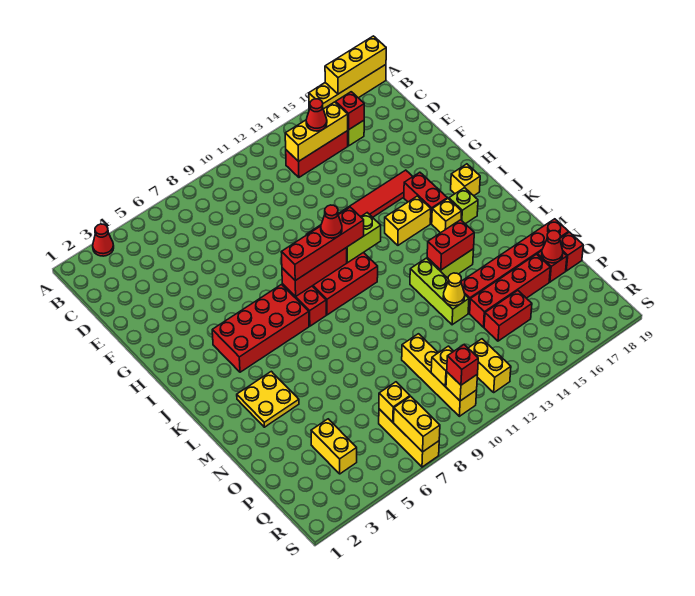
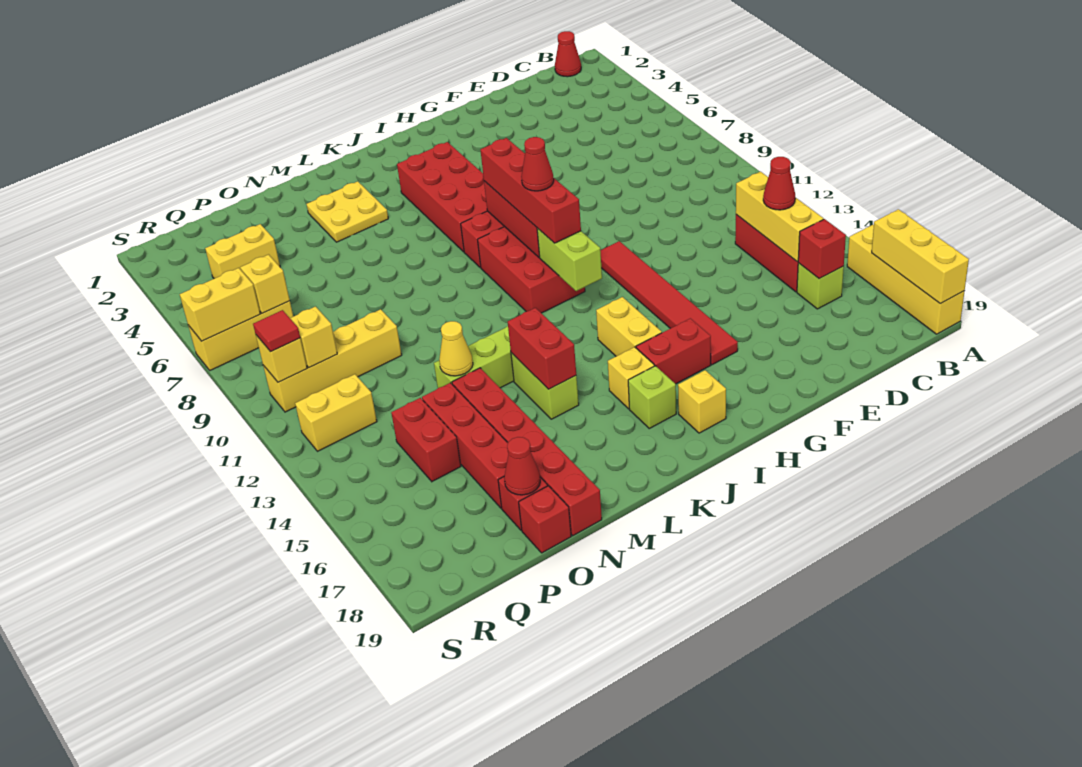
red 1x1 cone [93,224,114,256] -> red 1x1 cone moved to [555,31,581,77]
red 1x1 brick [447,345,478,385] -> red 1x1 tile [253,310,300,352]

